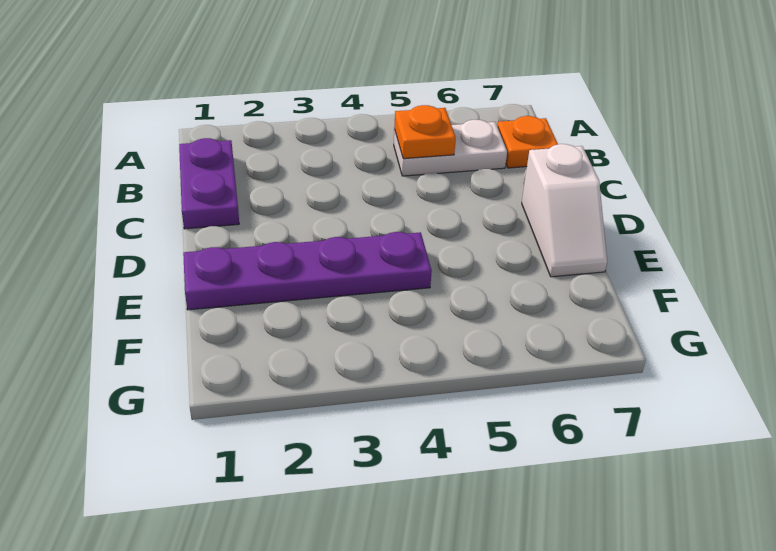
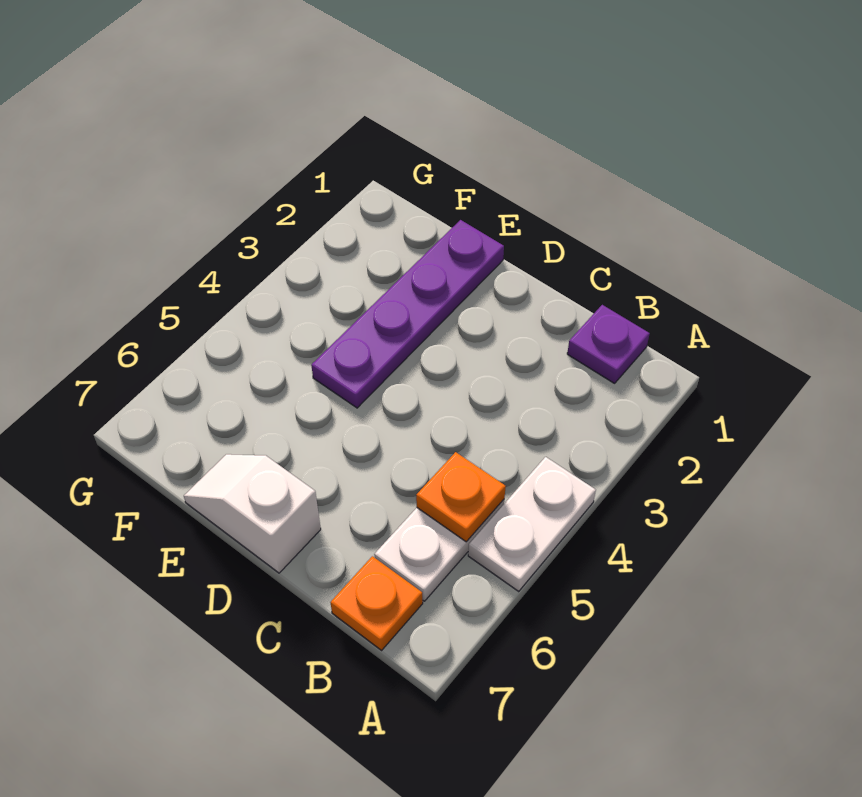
none -> white 1x2 plate [468,457,596,591]
purple 1x2 plate [179,138,239,229] -> purple 1x1 plate [567,305,650,383]

